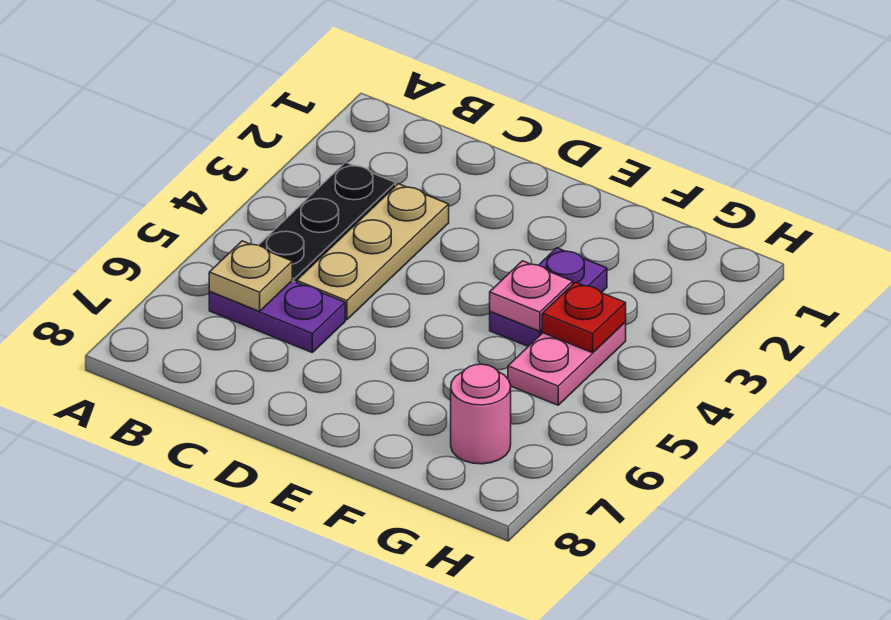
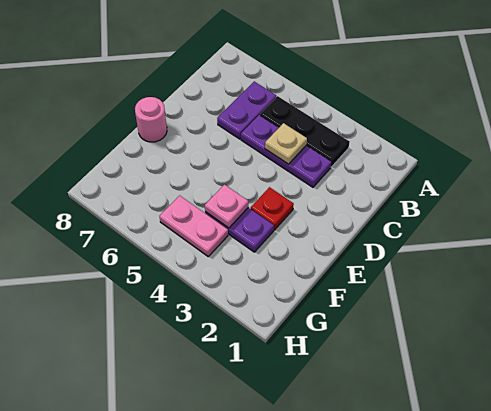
tan 1x1 plate [209,241,292,311] -> tan 1x1 plate moved to [265,123,307,164]
tan 1x3 plate [297,184,449,320] -> purple 1x3 plate [241,115,331,187]
red 1x1 plate [542,282,626,353] -> red 1x1 plate moved to [251,187,294,230]
pink 1x1 round brick [451,364,511,464] -> pink 1x1 round brick moved to [135,97,167,142]

